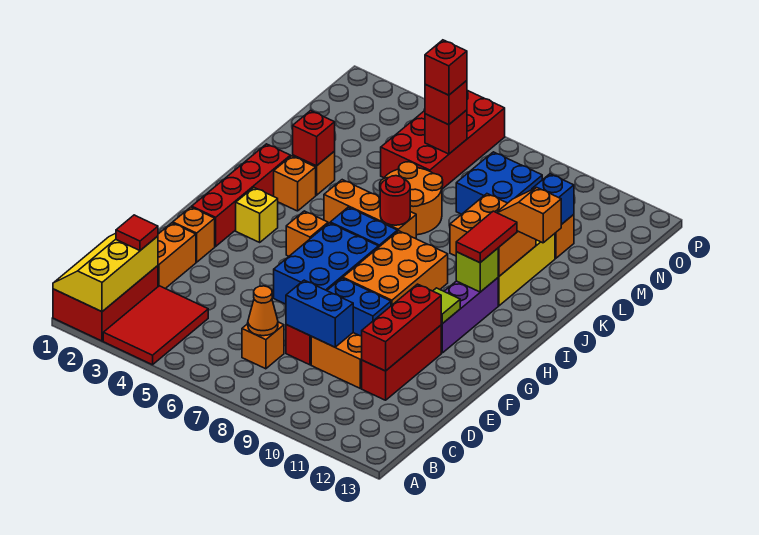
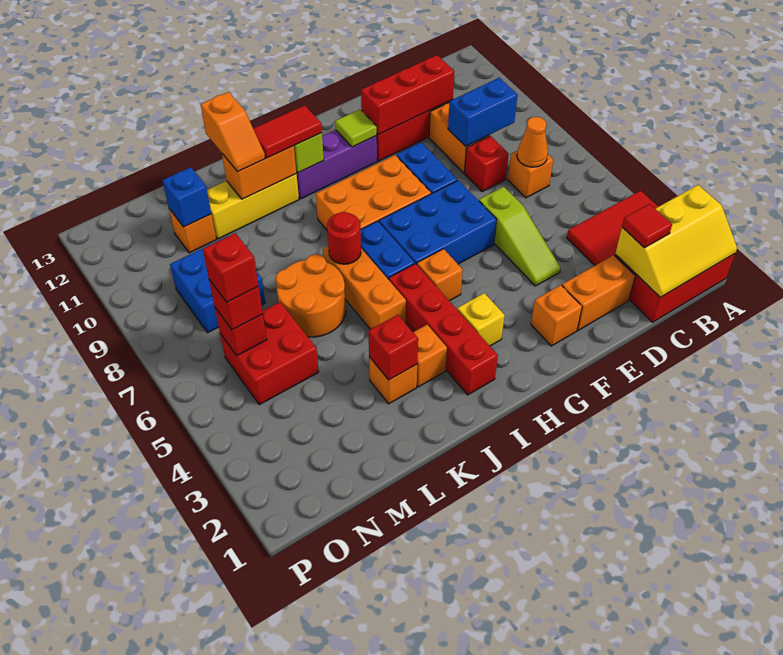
blue 1x2 brick [286,280,353,347] -> blue 1x2 brick turned to [448,78,518,146]
none -> lime 1x3 slope [479,187,561,286]
red 1x4 brick [192,144,290,246] -> red 1x4 brick turned to [389,264,498,395]
orange 2x2 brick [450,194,536,276] -> orange 1x2 brick [222,146,296,199]
red 2x4 brick [381,91,505,189] -> red 2x2 brick [220,302,319,405]

